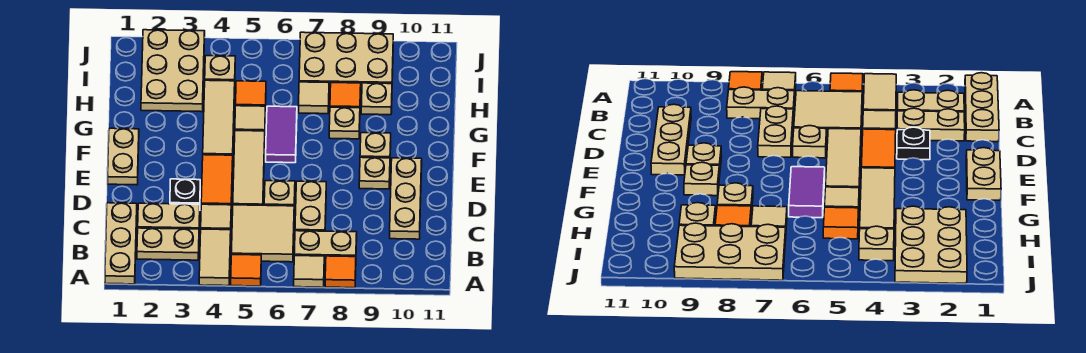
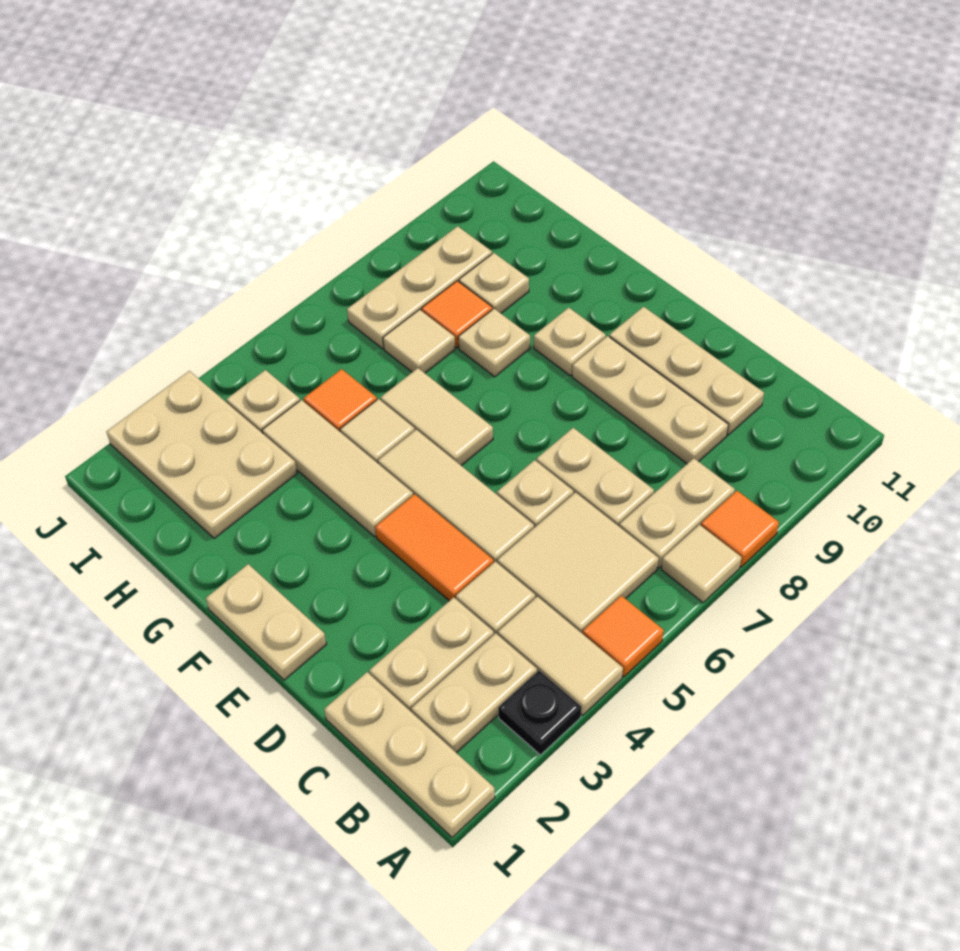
black 1x1 plate [170,179,200,204] -> black 1x1 plate moved to [498,671,581,755]
tan 1x1 plate [359,157,390,189] -> tan 1x3 plate [572,336,728,464]
purple 1x2 tile [266,106,297,163] -> tan 1x2 tile [381,368,493,466]
tan 2x3 plate [299,32,393,89] -> tan 1x3 plate [347,226,492,349]

